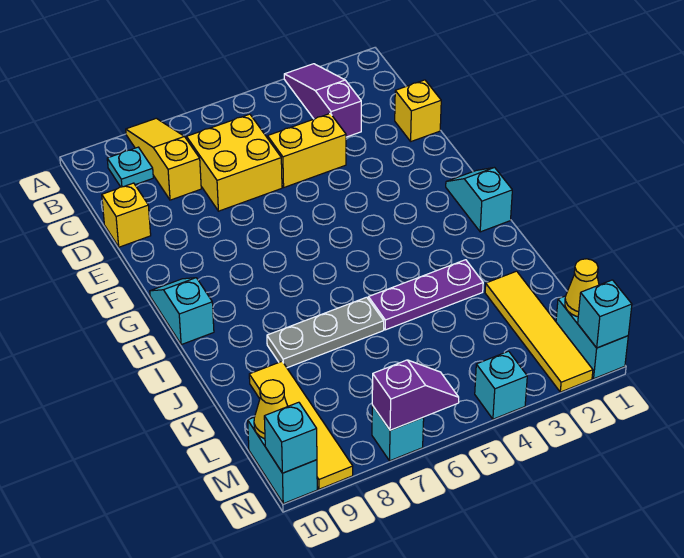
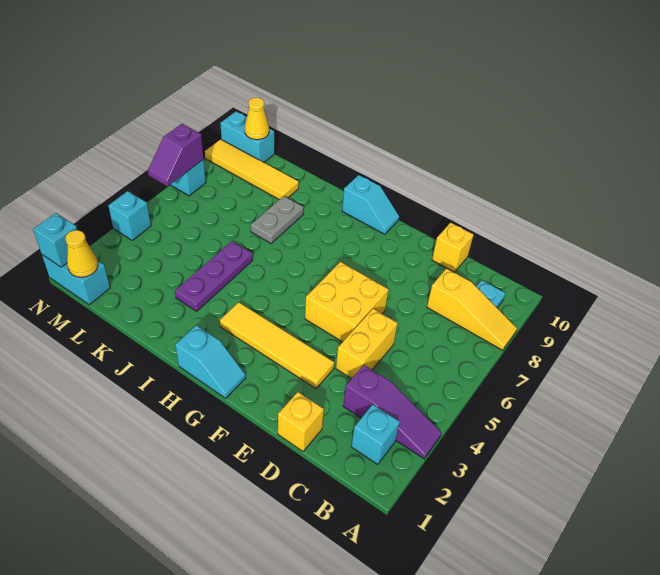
yellow 2x2 brick [187,114,282,211] -> yellow 2x2 brick moved to [305,262,389,342]
grey 1x3 plate [267,297,384,368] -> grey 1x2 plate [251,196,304,243]
yellow 1x4 tile [485,271,593,392] -> yellow 1x4 tile moved to [220,302,334,389]
cyan 1x1 brick [264,402,317,473] -> cyan 1x1 brick moved to [351,405,400,465]

